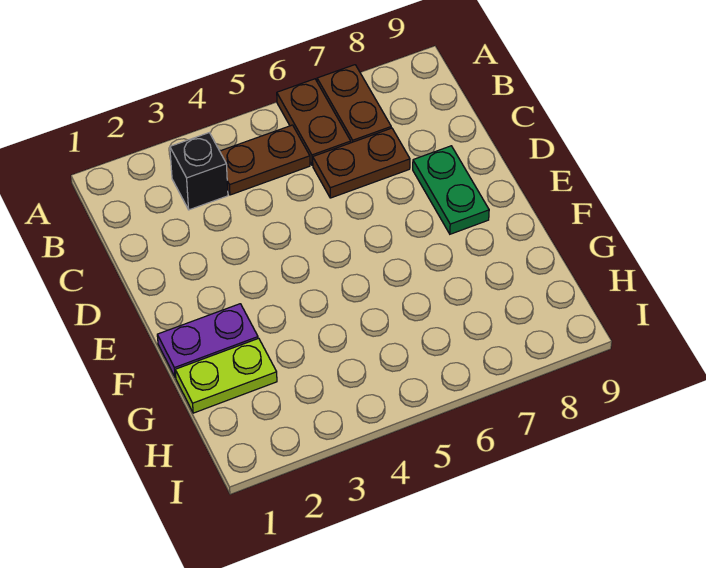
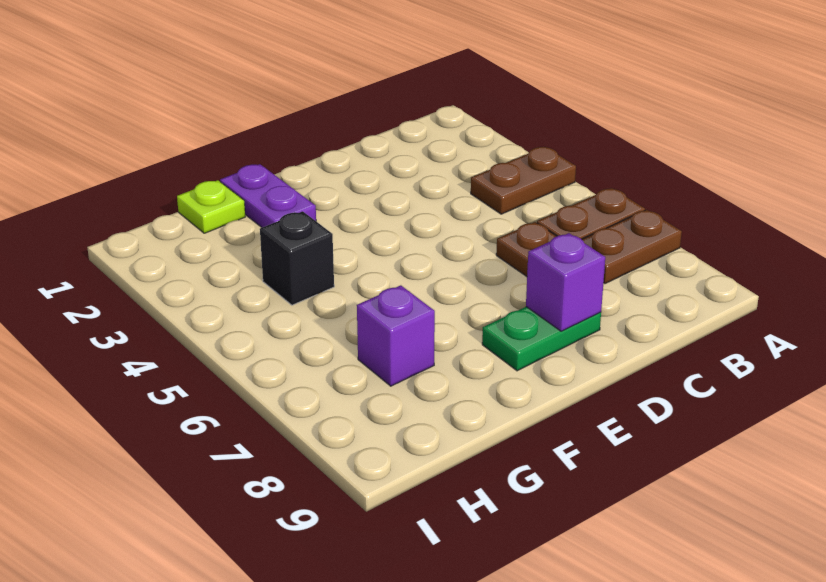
black 1x1 brick [170,133,228,210] -> black 1x1 brick moved to [260,211,334,305]
brown 1x2 plate [220,125,310,195] -> brown 1x2 plate turned to [471,147,576,214]
none -> purple 1x1 brick [526,233,605,331]
lime 1x2 plate [175,338,277,413] -> lime 1x1 plate [177,180,245,233]
none -> purple 1x1 brick [357,285,435,386]

